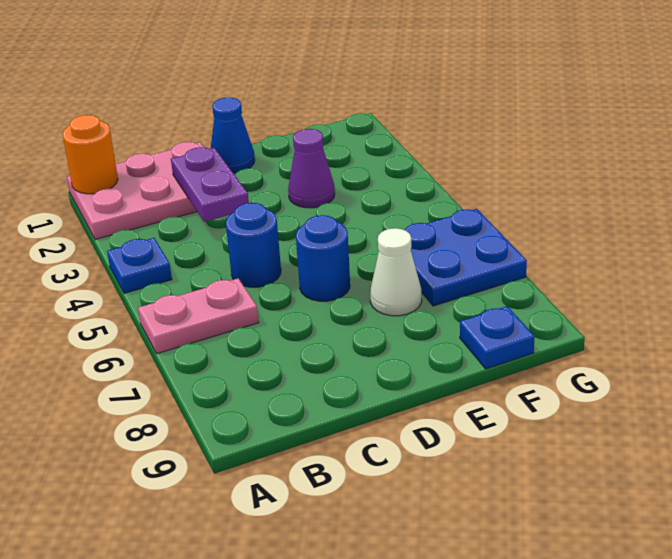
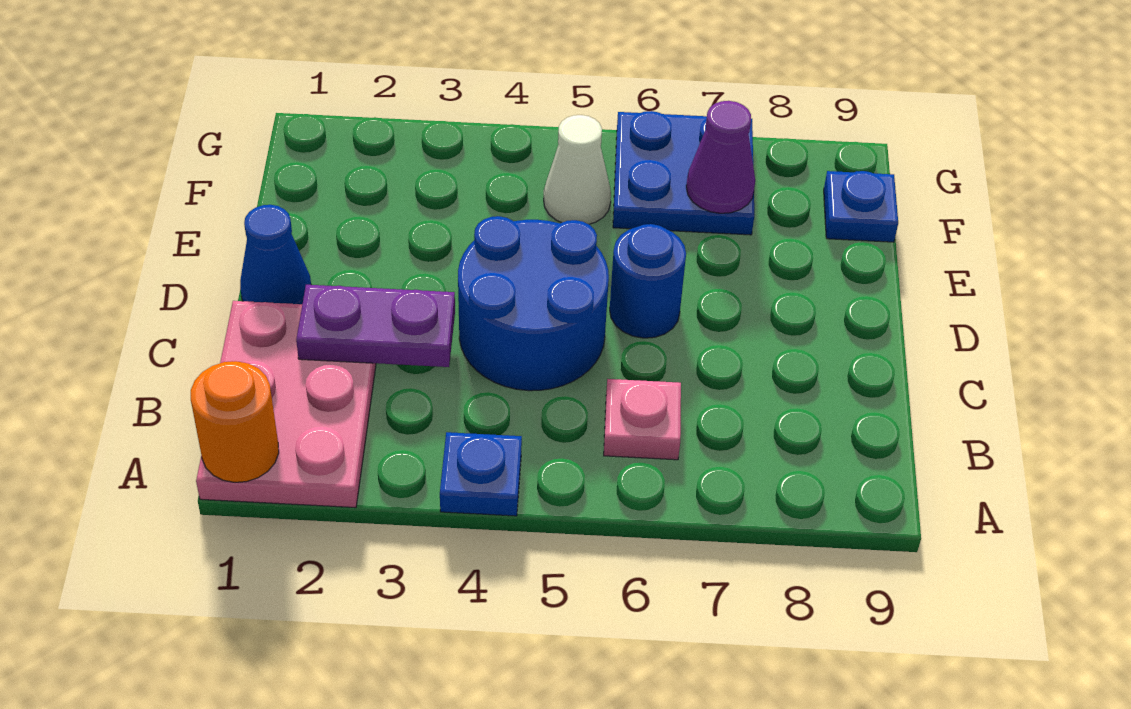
pink 1x2 plate [138,278,259,354] -> pink 1x1 plate [604,379,681,460]
blue 1x1 round brick [226,203,281,287] -> blue 2x2 round brick [458,216,609,391]
purple 1x1 cone [288,129,335,208] -> purple 1x1 cone moved to [686,101,755,213]
white 1x1 cone [370,228,422,316] -> white 1x1 cone moved to [544,115,611,224]

